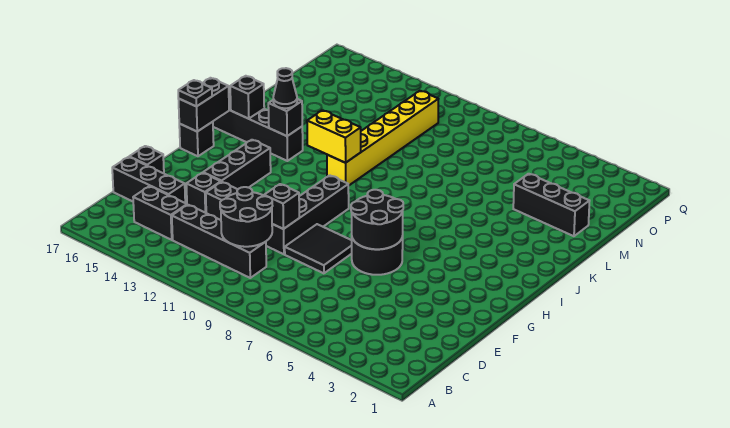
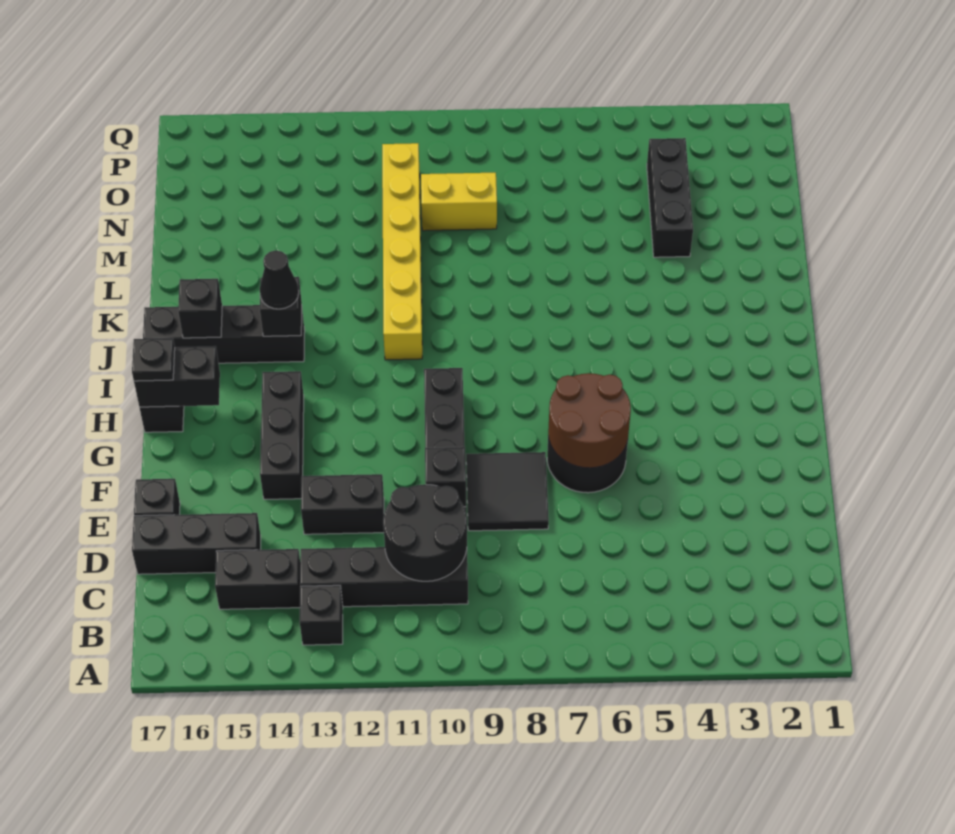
black 1x1 brick [186,173,221,213] -> black 1x1 brick moved to [300,585,343,645]
black 2x2 round brick [351,190,403,249] -> brown 2x2 round brick [548,373,631,468]
black 1x2 brick [179,78,229,132] -> black 1x2 brick turned to [134,346,220,407]
yellow 1x2 brick [307,110,361,163] -> yellow 1x2 brick moved to [421,173,497,231]
black 1x3 brick [513,174,589,236] -> black 1x3 brick turned to [647,138,693,257]

